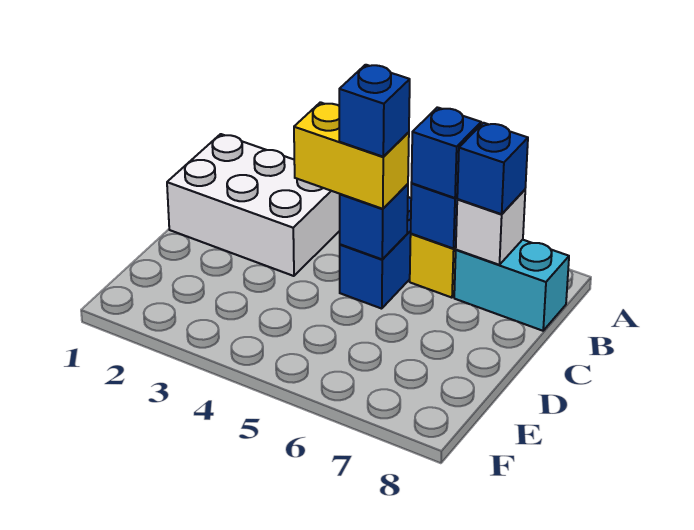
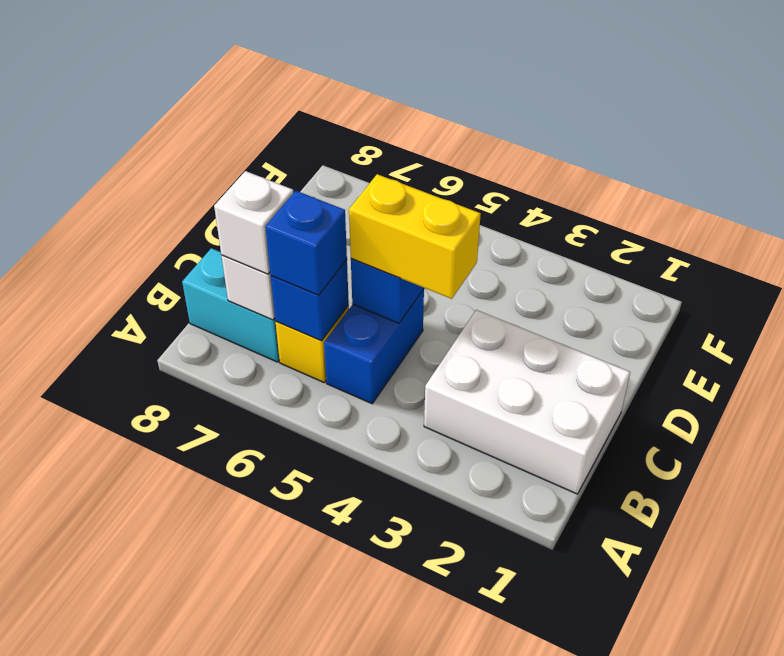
blue 1x1 brick [457,123,528,214] -> white 1x1 brick [214,171,293,274]
blue 1x1 brick [339,65,410,157] -> none

